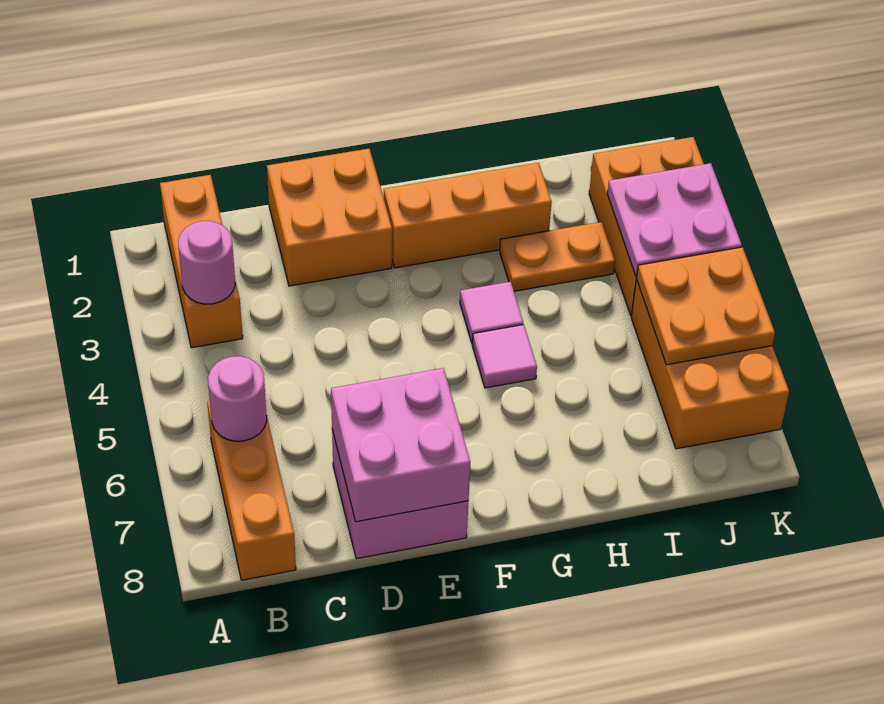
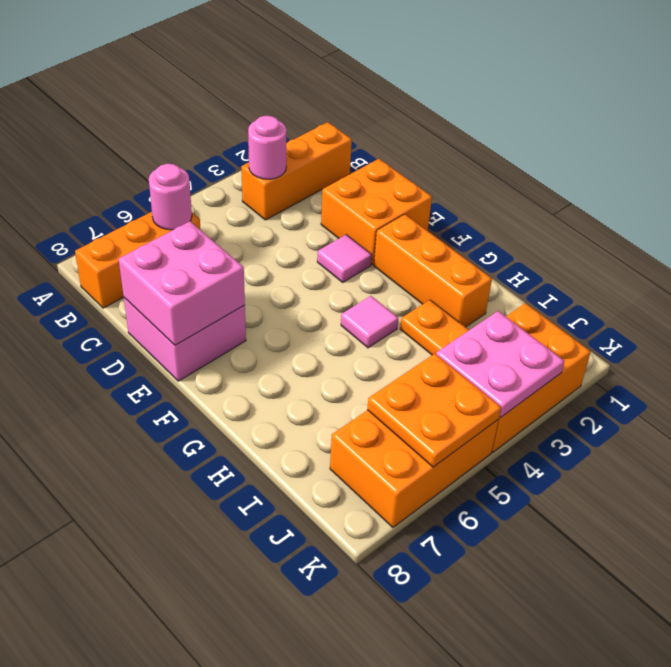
pink 1x1 tile [472,325,537,388] -> pink 1x1 tile moved to [317,235,372,282]

